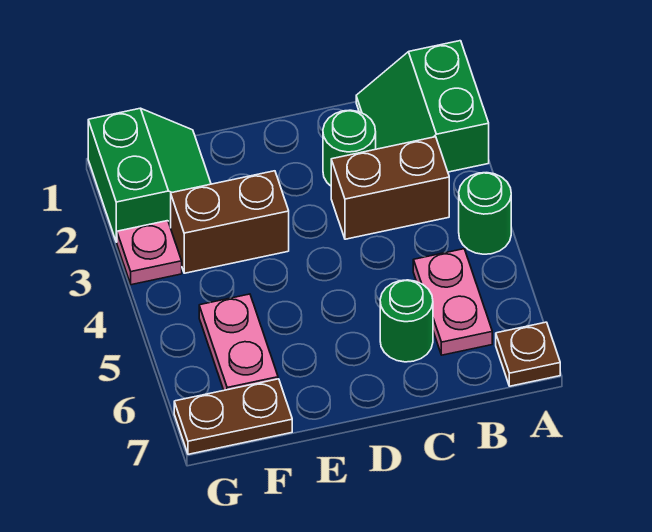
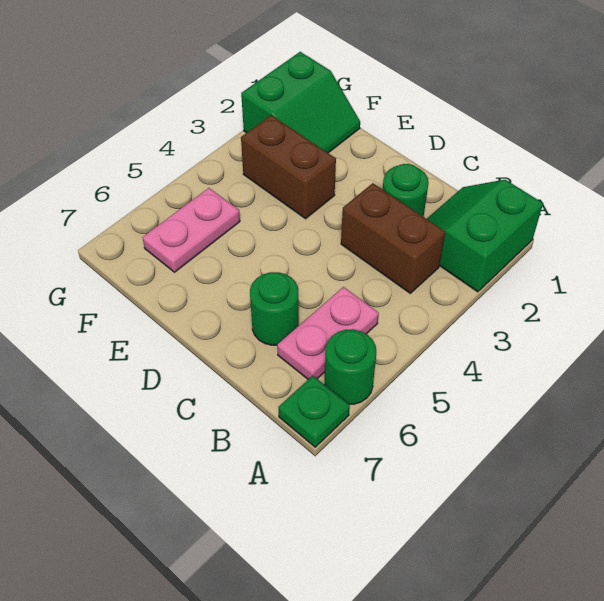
green 1x1 round brick [459,173,511,254] -> green 1x1 round brick moved to [325,329,376,405]
brown 1x1 plate [496,322,560,386] -> green 1x1 plate [278,376,350,447]
brown 1x2 plate [174,379,292,454] -> none
pink 1x1 plate [117,221,182,285] -> none

